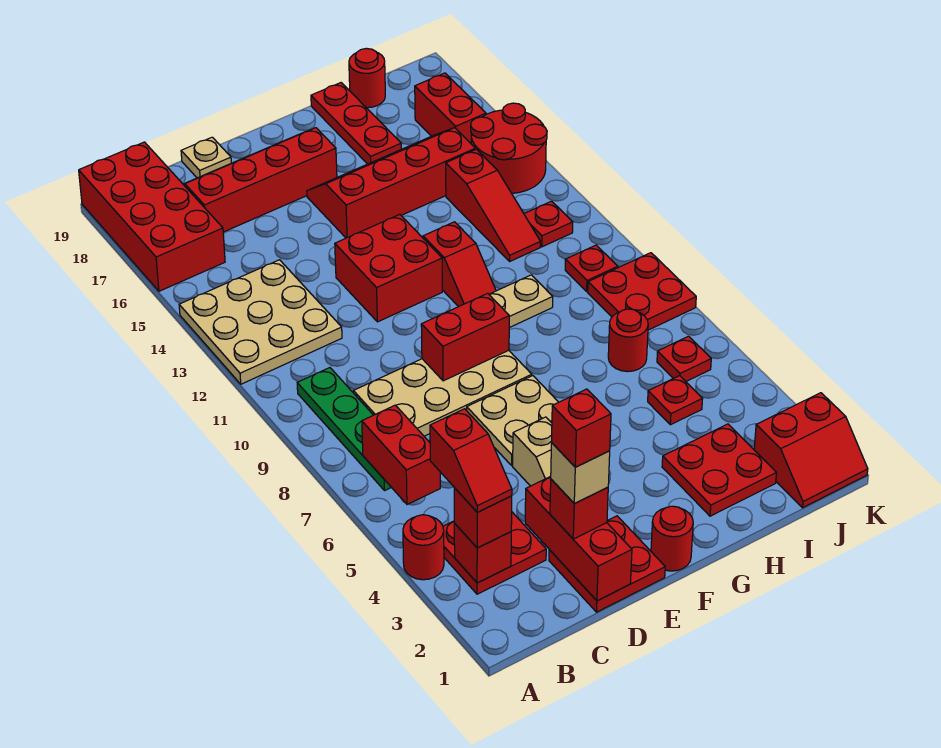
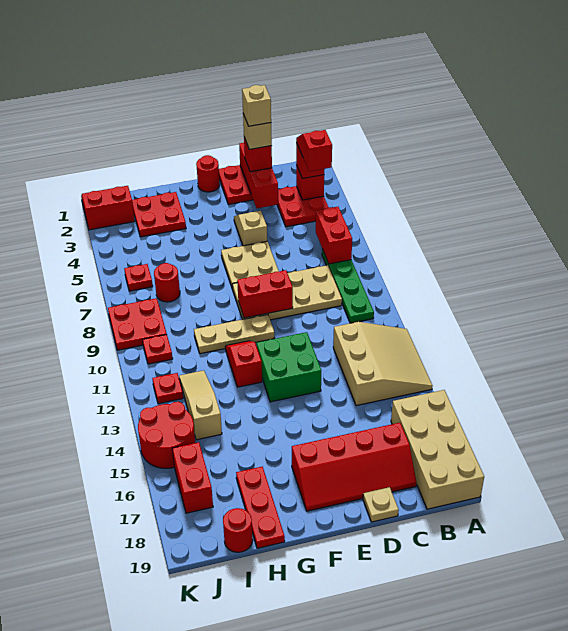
red 1x1 round brick [403,515,444,580] -> none
tan 3x3 plate [179,260,342,384] -> tan 3x3 slope [333,322,432,406]
red 2x4 brick [79,142,225,291] -> tan 2x4 brick [391,390,484,509]
red 1x1 brick [552,389,611,467] -> tan 1x1 brick [242,85,271,126]
red 2x2 brick [335,215,442,322] -> green 2x2 brick [257,332,321,402]
red 2x4 slope [307,128,475,238] -> none
red 1x1 plate [648,376,702,425] -> none
red 1x3 slope [446,149,540,261] -> tan 1x3 slope [179,370,222,440]

